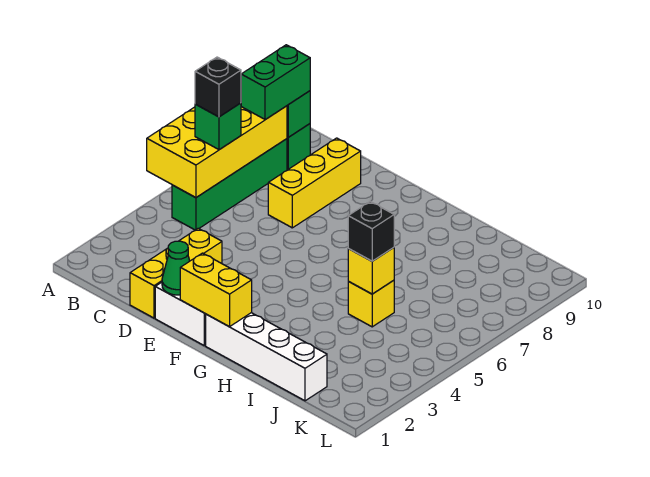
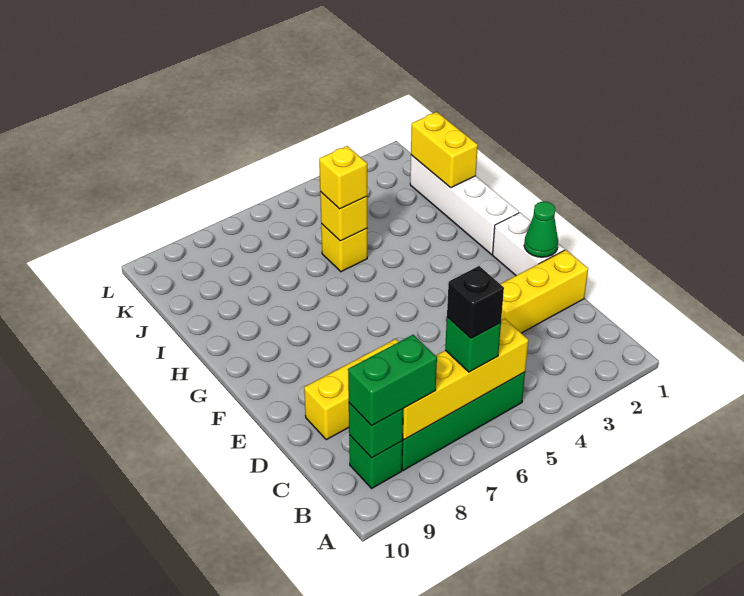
yellow 2x4 brick [147,106,287,198] -> yellow 1x4 brick [403,319,528,440]
yellow 1x2 brick [180,253,252,327] -> yellow 1x2 brick moved to [411,112,478,188]
black 1x1 brick [348,202,394,261] -> yellow 1x1 brick [319,146,367,209]

